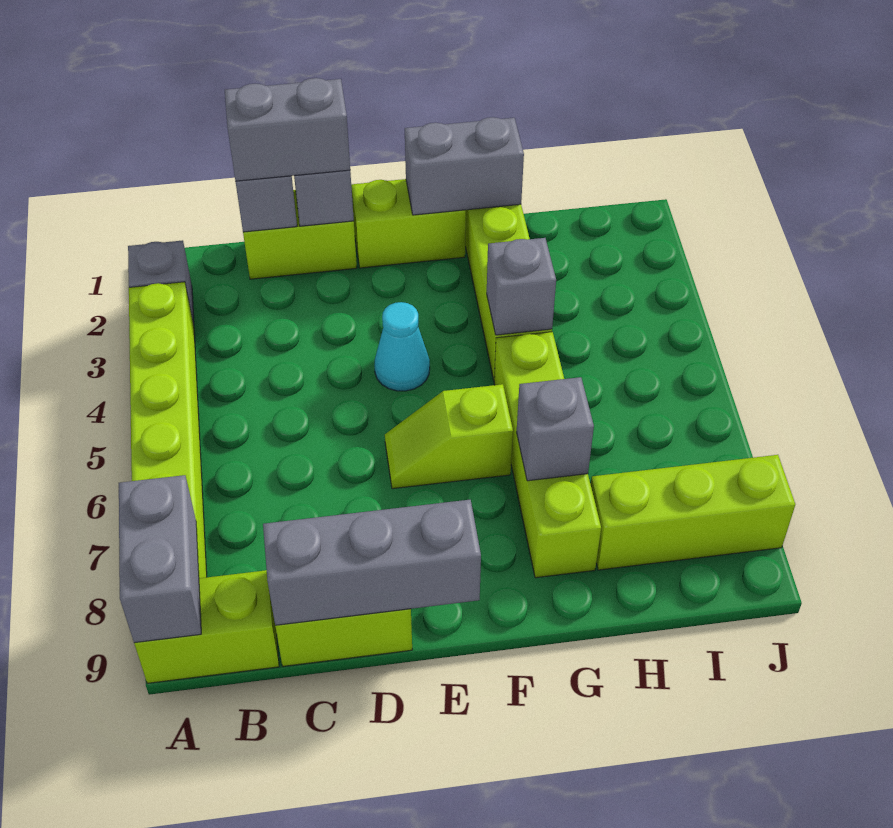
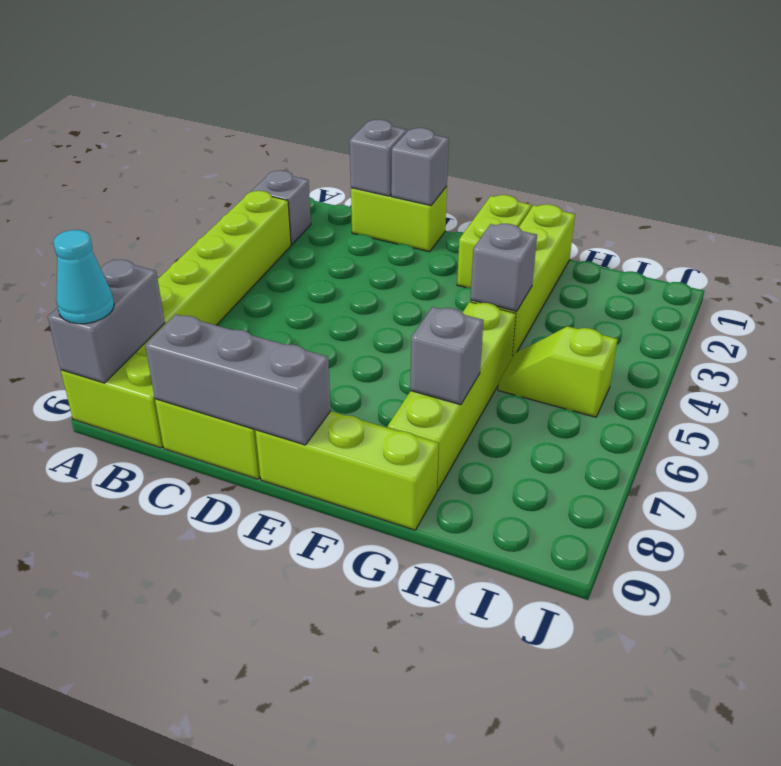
grey 1x2 brick [225,78,350,181] -> none
lime 1x2 brick [351,179,466,268] -> lime 1x2 brick turned to [457,195,531,288]
cyan 1x1 cone [374,302,430,391] -> cyan 1x1 cone moved to [53,230,114,324]
lime 1x2 slope [385,384,513,489] -> lime 1x2 slope moved to [498,326,618,417]
grey 1x2 brick [405,117,524,215] -> none
lime 1x3 brick [591,455,795,570] -> lime 1x3 brick moved to [255,411,438,530]

